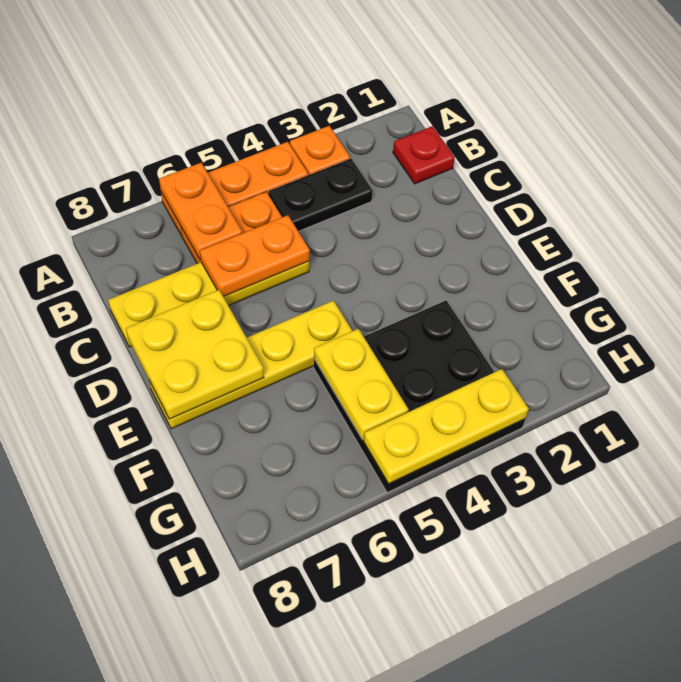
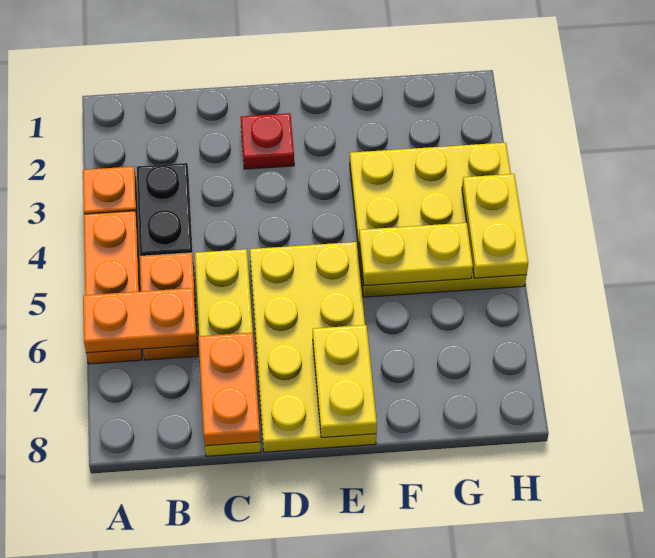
red 1x1 plate [393,126,455,184] -> red 1x1 plate moved to [241,113,294,169]
orange 1x2 plate [200,215,310,297] -> orange 1x2 plate moved to [199,333,260,446]
yellow 2x2 plate [126,290,264,419] -> yellow 1x2 plate [313,325,377,438]
yellow 1x4 plate [149,301,352,429] -> yellow 2x4 plate [250,242,376,452]
black 3x3 plate [314,301,525,493] -> yellow 3x3 plate [350,143,527,297]
yellow 1x3 plate [364,369,529,484] -> yellow 1x2 plate [462,174,528,278]

